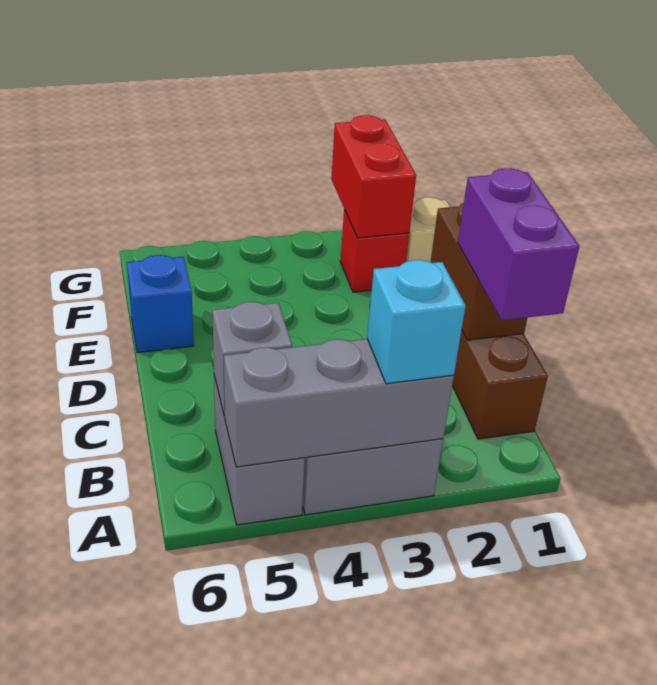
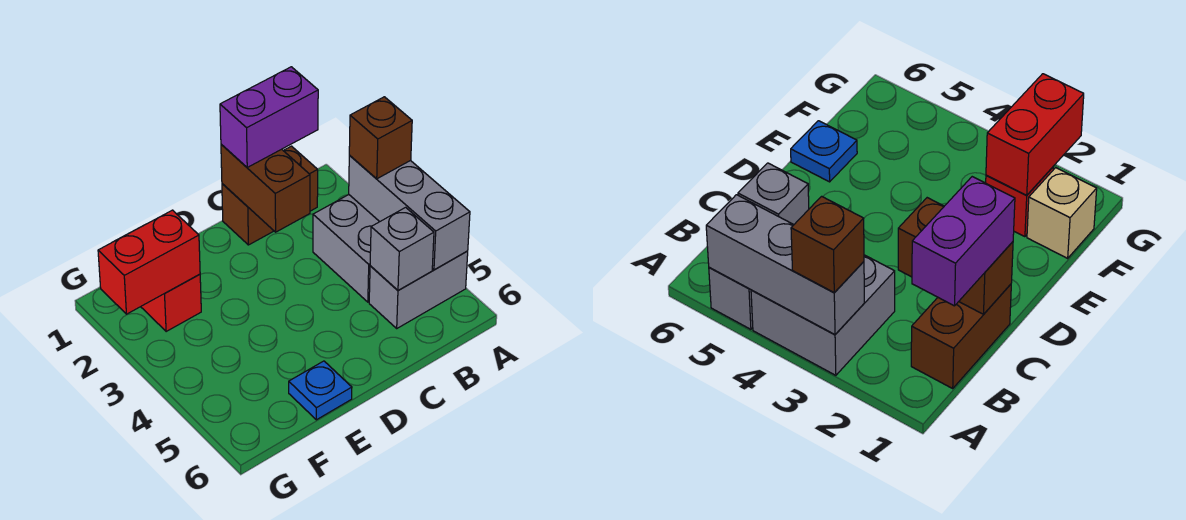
cyan 1x1 brick [367,260,466,384] -> brown 1x1 brick [349,97,412,179]
brown 1x2 brick [431,203,528,340] -> brown 1x2 brick turned to [221,144,310,232]
blue 1x1 brick [127,255,194,353] -> blue 1x1 plate [289,361,352,420]

